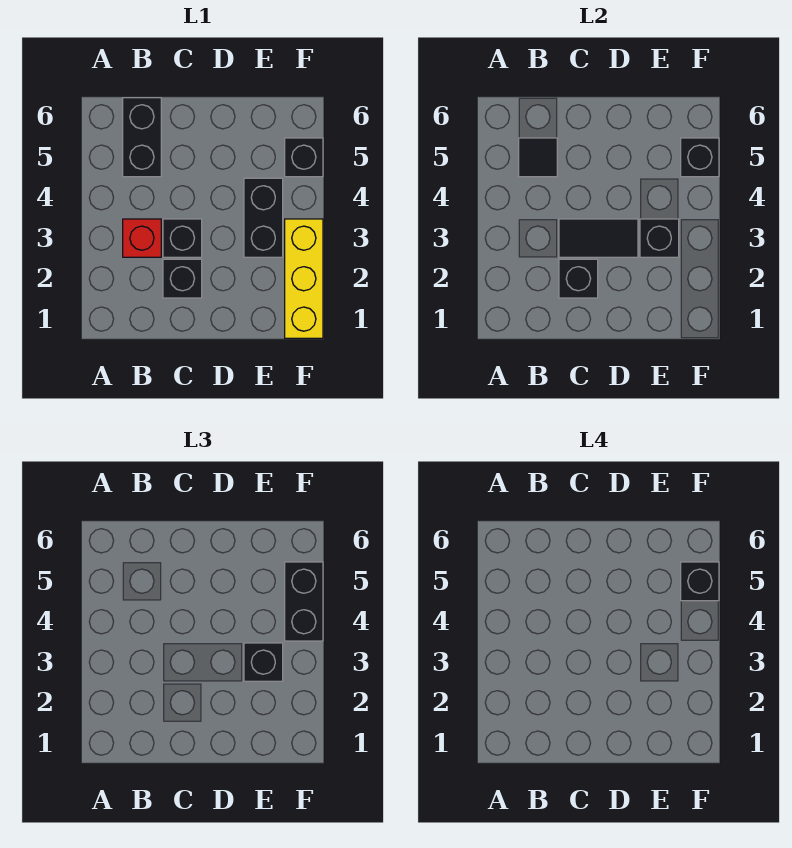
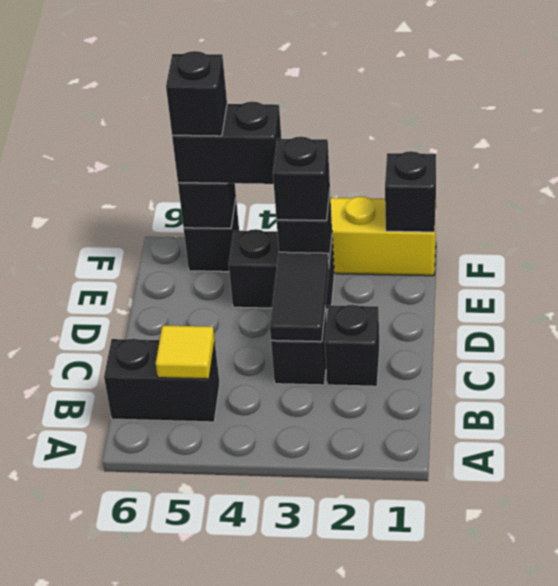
red 1x1 brick [123,219,161,257] -> none
black 1x1 tile [519,138,557,177] -> yellow 1x1 tile [156,325,215,379]
black 1x1 brick [559,259,598,298] -> black 1x1 brick moved to [385,151,436,232]

